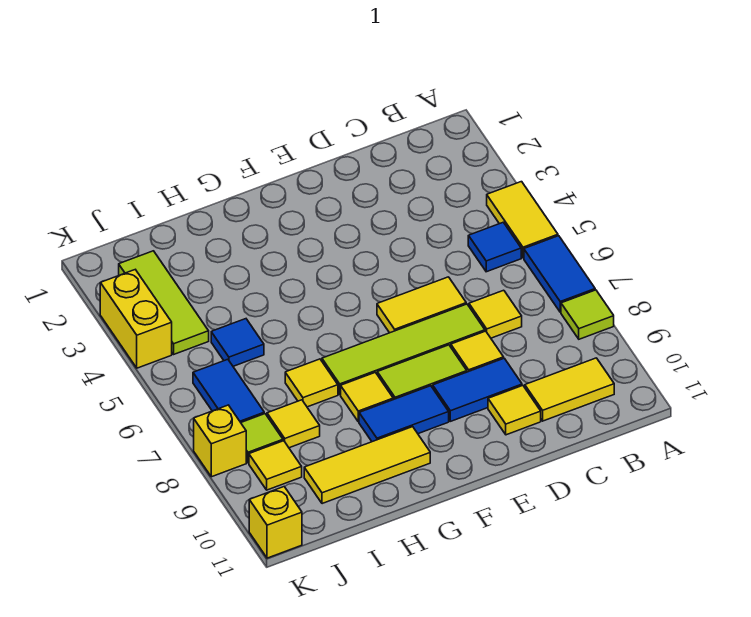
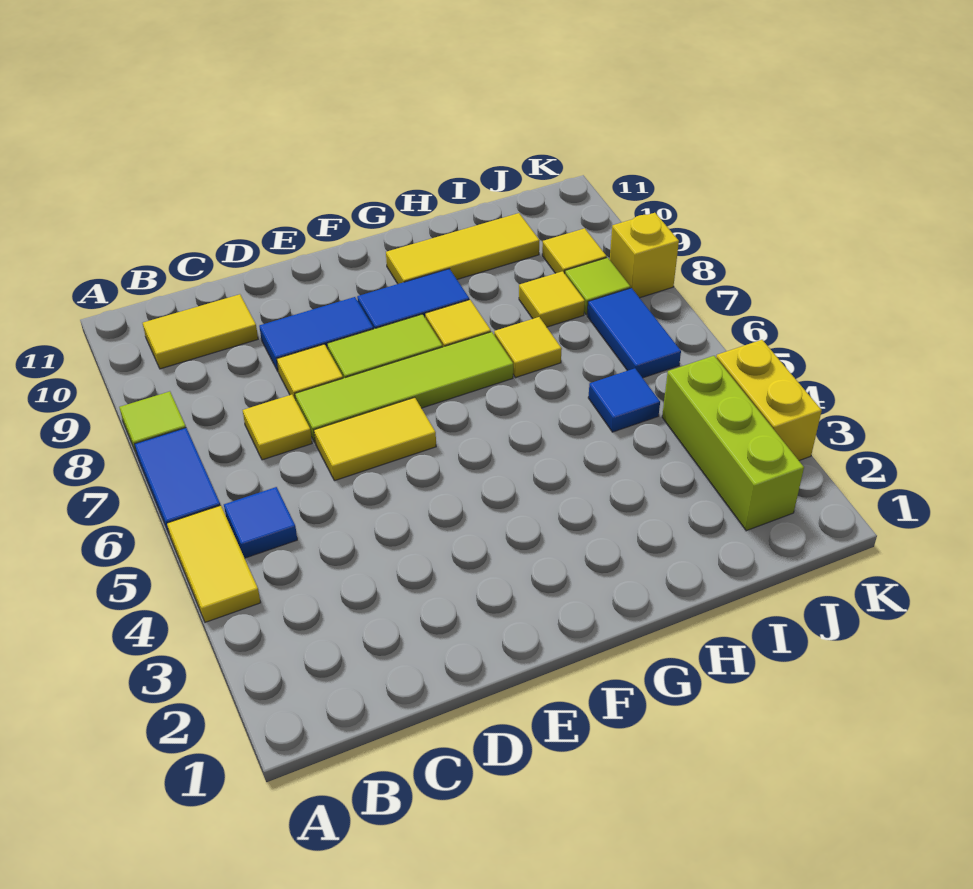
yellow 1x1 tile [488,386,541,435] -> none
lime 1x3 tile [119,251,209,354] -> lime 1x3 brick [662,356,804,531]
yellow 1x1 brick [249,487,302,558] -> none

